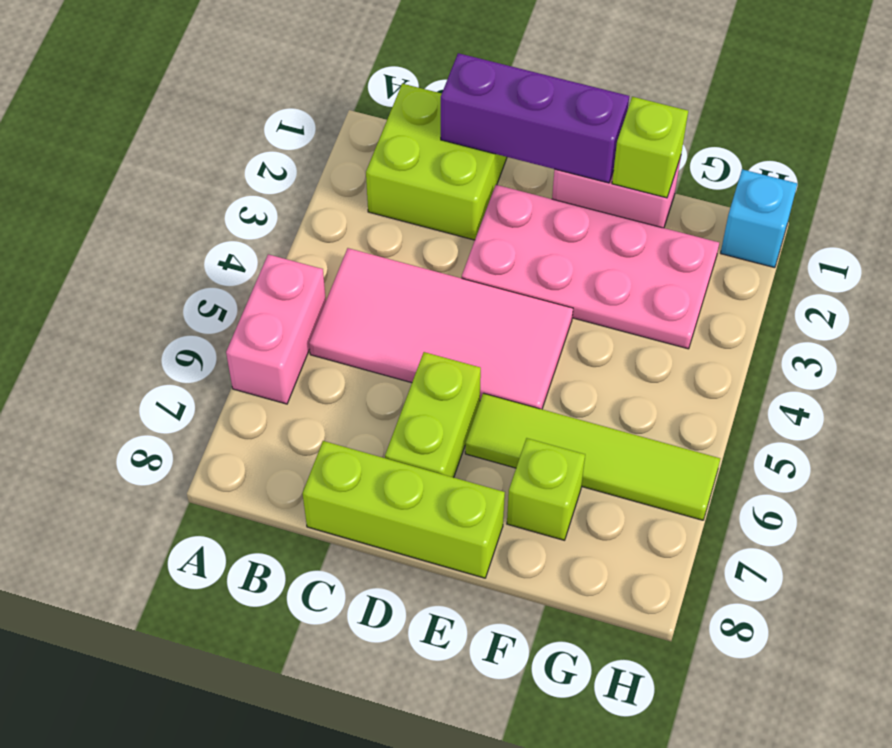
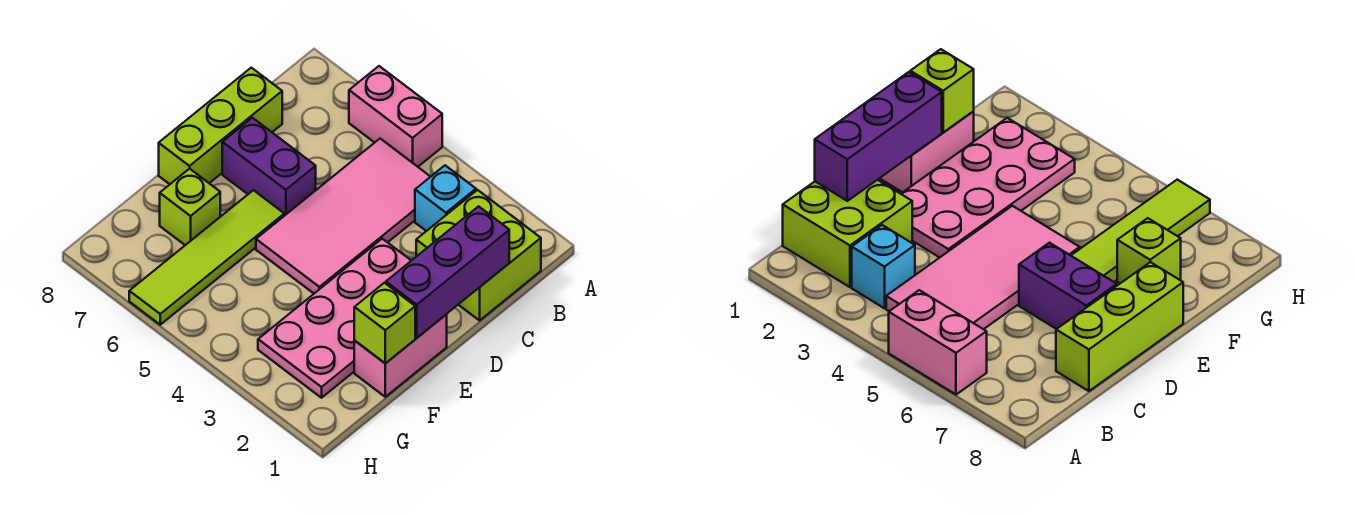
lime 1x2 brick [385,352,481,478] -> purple 1x2 brick [222,118,316,216]
cyan 1x1 brick [721,169,797,268] -> cyan 1x1 brick moved to [415,165,476,231]

